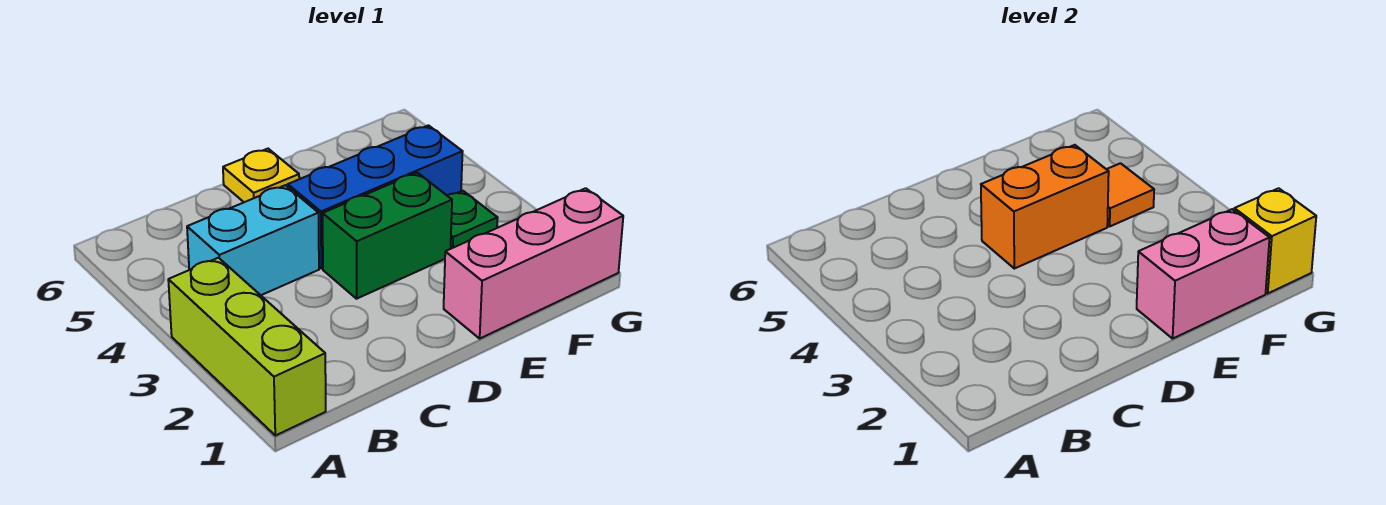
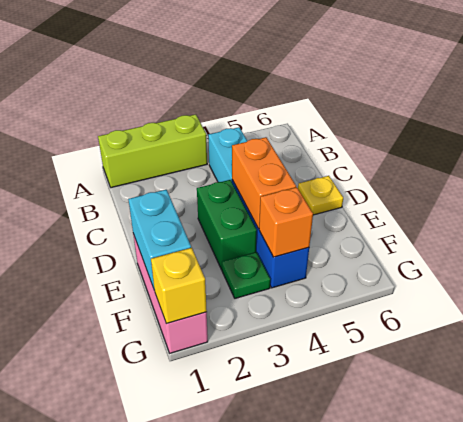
pink 1x2 brick [1137,209,1270,339] -> cyan 1x2 brick [128,189,191,289]
orange 1x1 tile [1107,163,1154,226] -> orange 1x1 brick [259,187,313,257]

